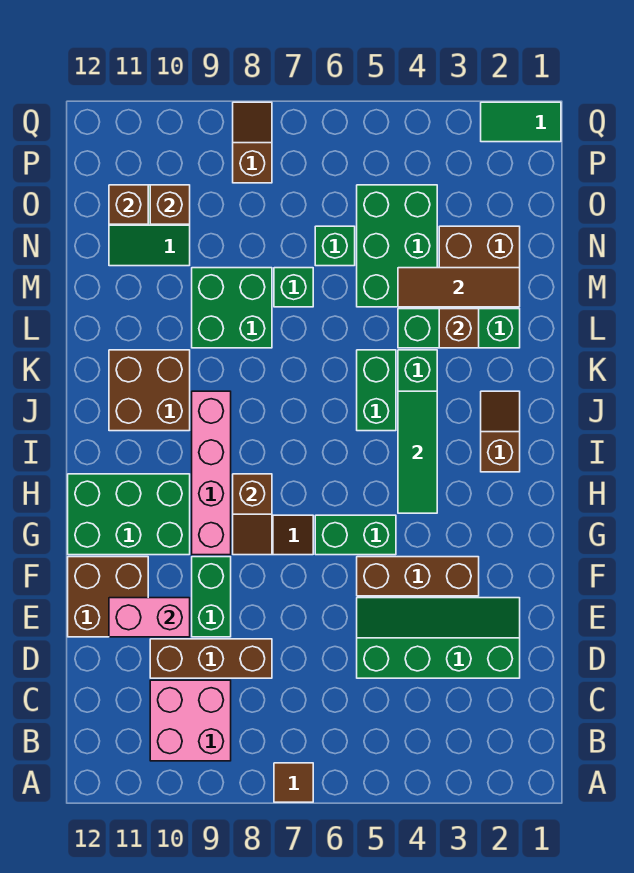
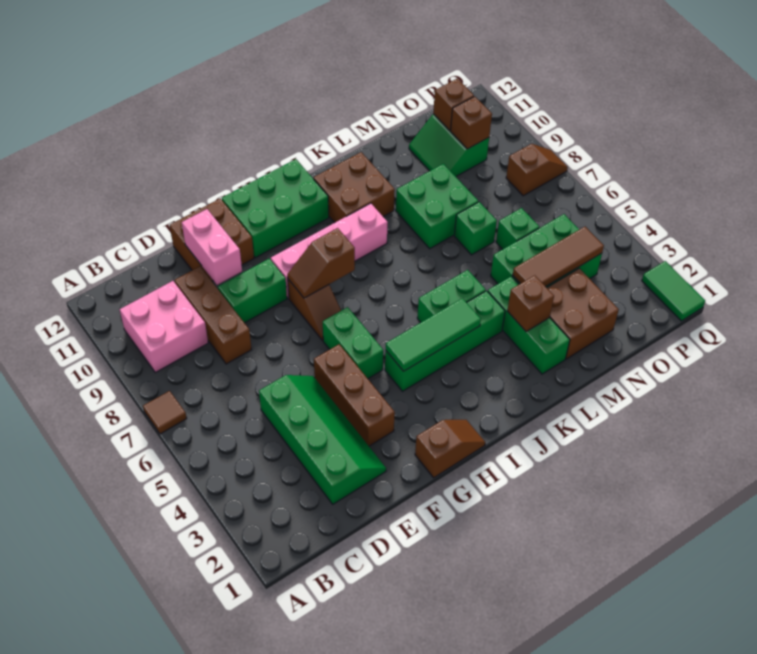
green 2x3 brick [68,474,190,555] -> green 2x3 brick turned to [222,159,329,258]
brown 1x2 slope [481,391,520,472] -> brown 1x2 slope moved to [415,420,485,478]
brown 1x3 tile [398,268,520,307] -> brown 1x3 tile turned to [513,227,604,287]

